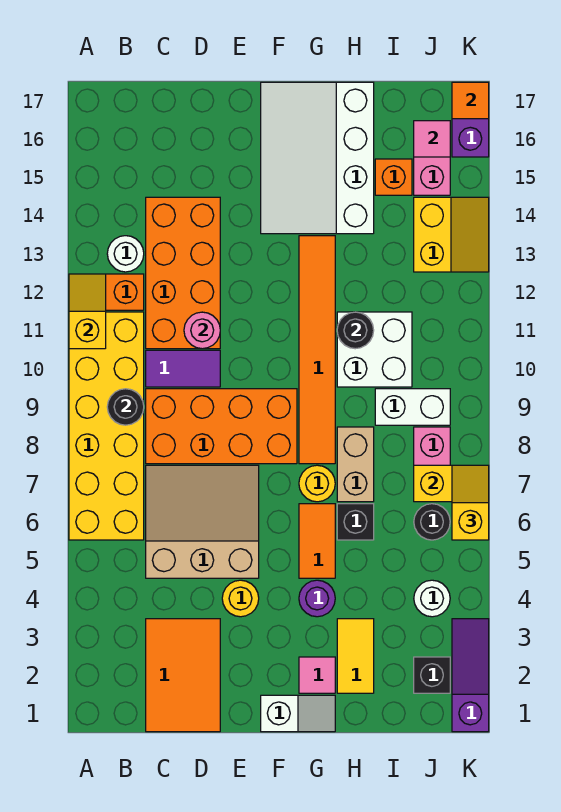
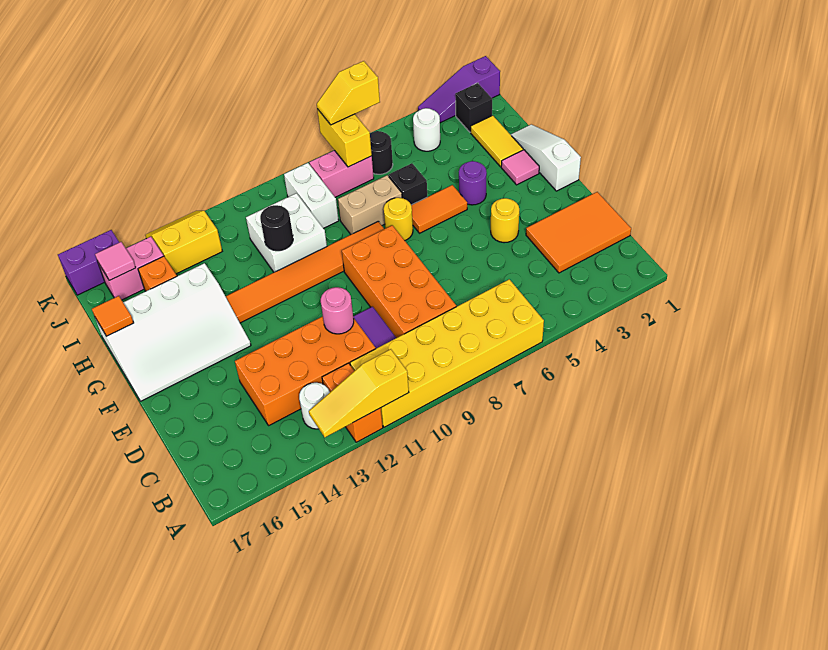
yellow 1x2 slope [69,274,106,349] -> yellow 1x3 slope [309,349,409,437]
black 1x1 round brick [107,389,144,425] -> none
tan 3x3 slope [146,465,259,578] -> none
white 1x2 slope [261,695,335,732] -> white 1x3 slope [510,124,581,191]
yellow 1x2 tile [337,619,374,693] -> yellow 1x2 tile turned to [471,115,523,167]
orange 1x1 tile [452,82,489,119] -> orange 1x1 tile moved to [92,296,134,336]

